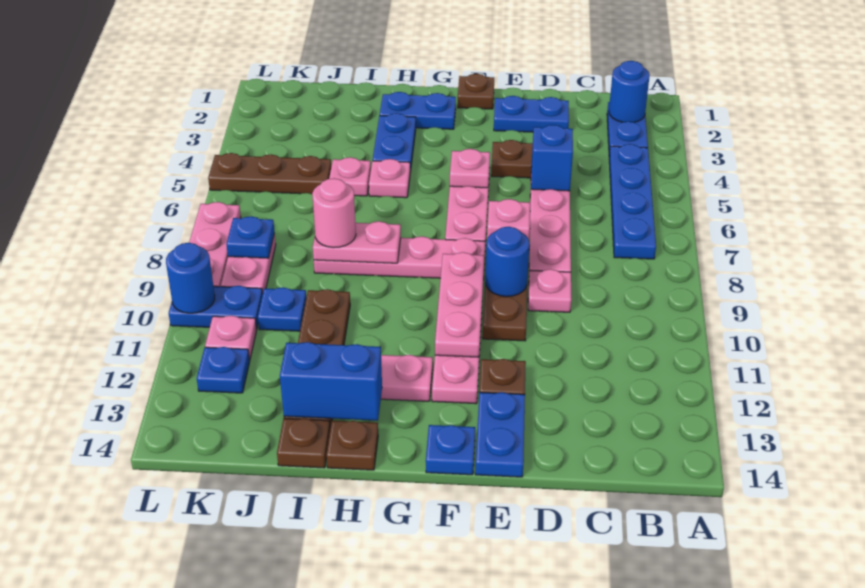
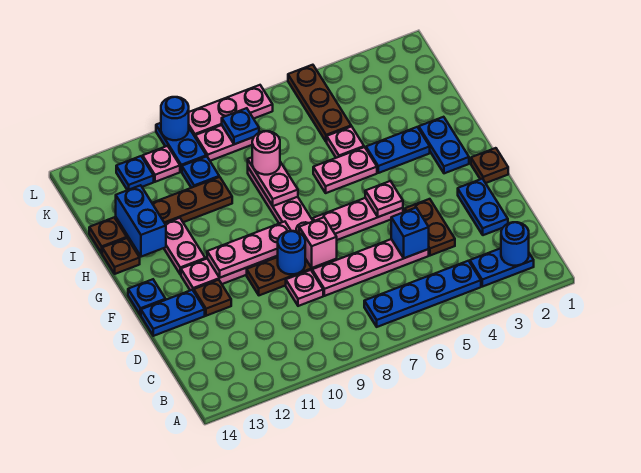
pink 1x1 plate [369,159,410,198] -> pink 1x2 plate [313,147,377,193]

